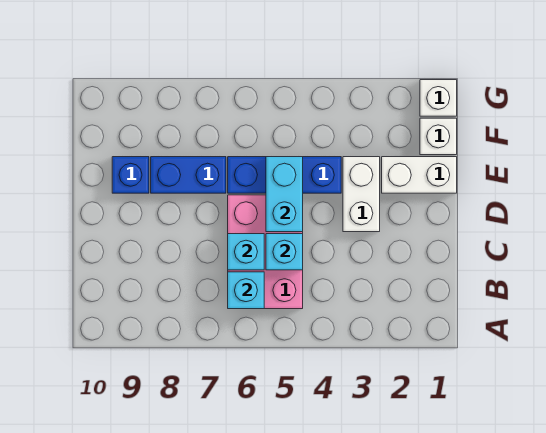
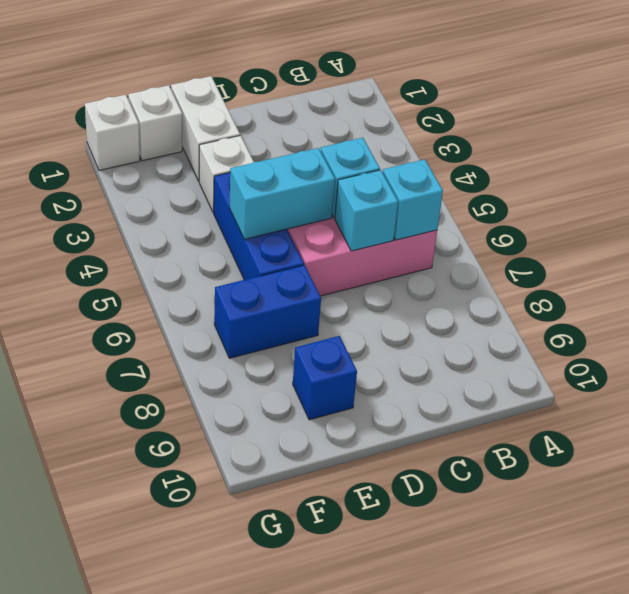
white 1x2 brick [343,157,380,232] -> white 1x1 brick [199,135,254,212]
blue 1x2 brick [151,157,226,193] -> blue 1x2 brick turned to [214,265,321,358]

